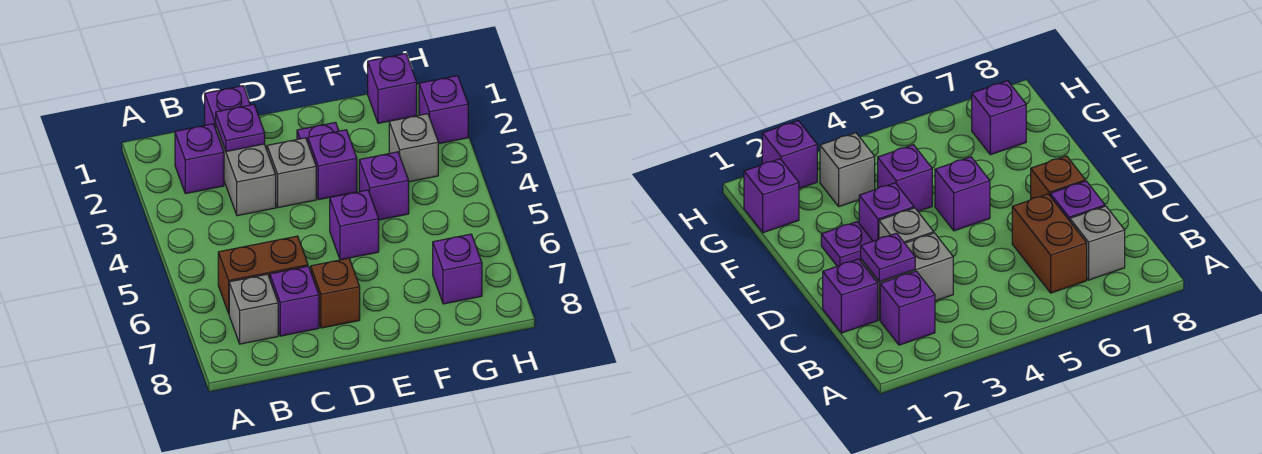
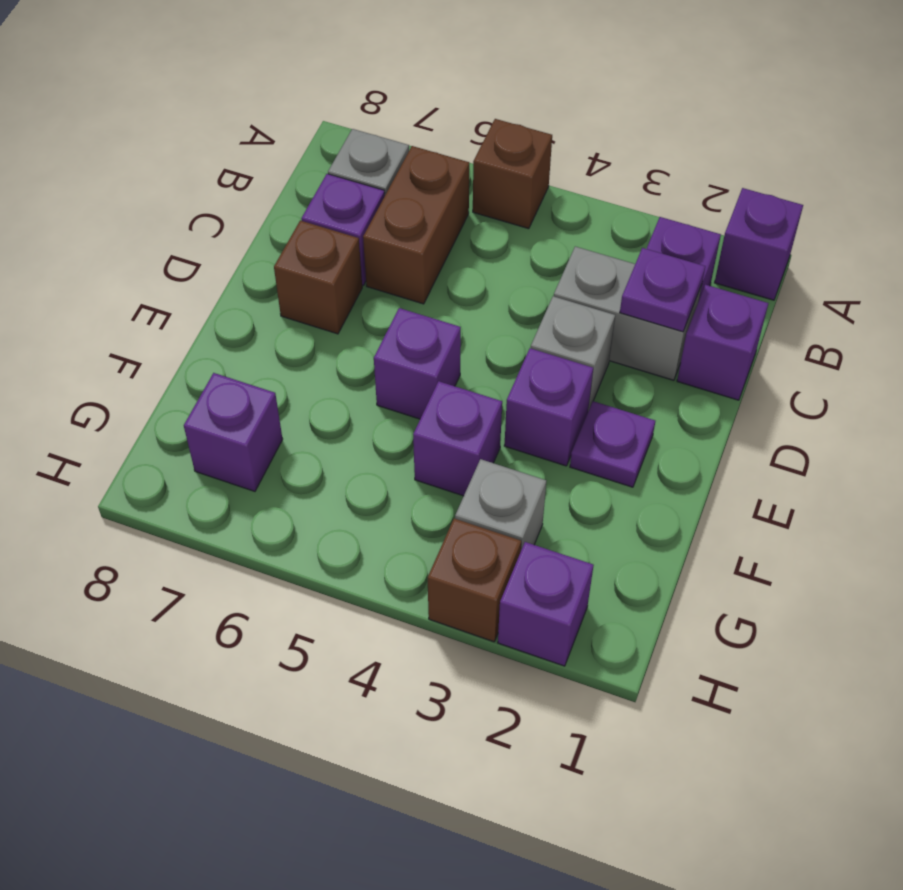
none -> brown 1x1 brick [473,119,552,229]
purple 1x1 brick [368,54,417,123] -> purple 1x1 brick moved to [715,188,803,300]
none -> brown 1x1 brick [428,518,521,642]

